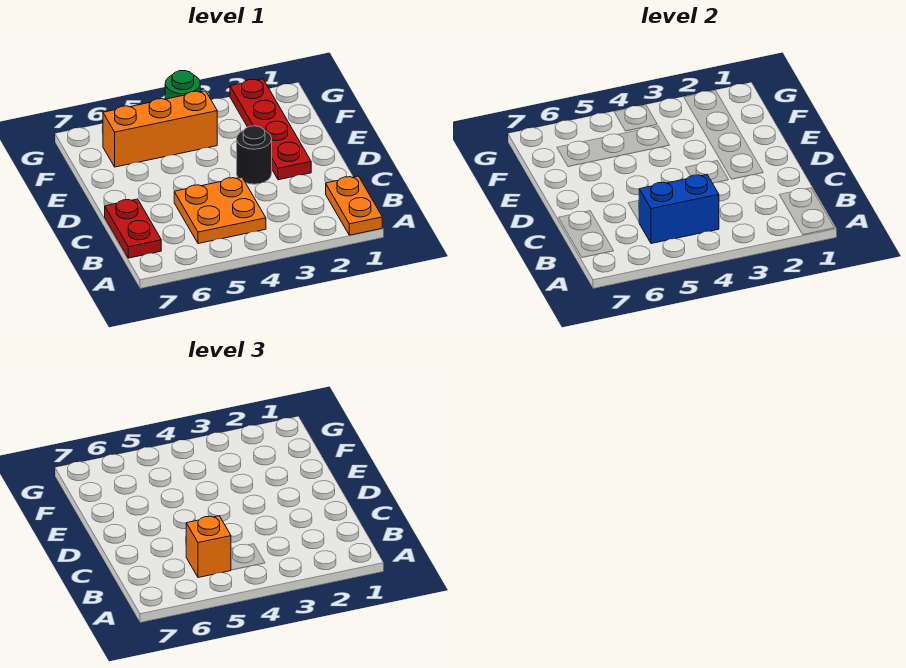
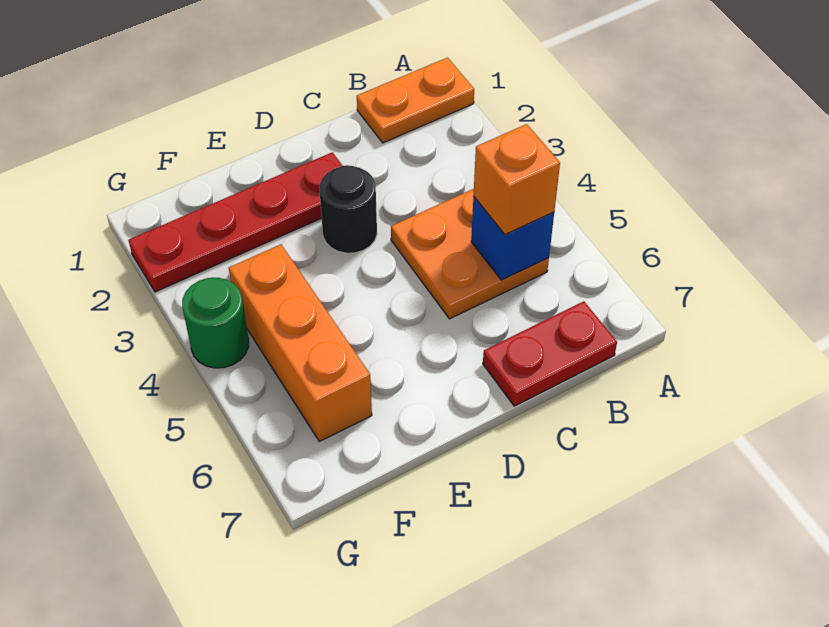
blue 1x2 brick [639,175,719,244] -> blue 1x1 brick [471,197,554,280]

